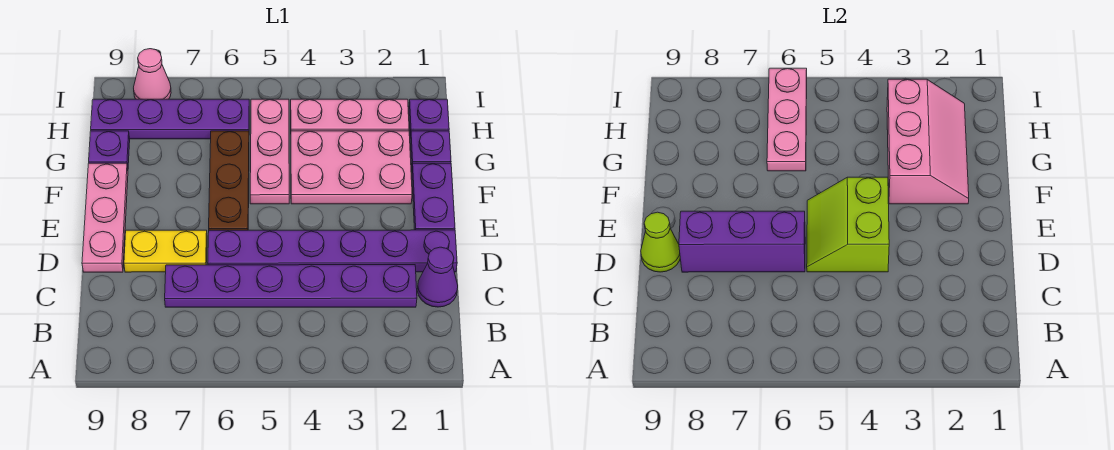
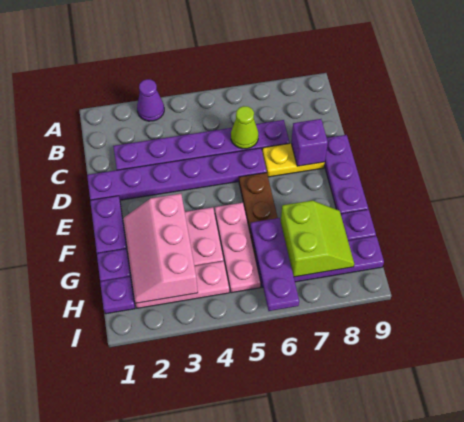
purple 1x1 cone [417,247,458,307] -> purple 1x1 cone moved to [137,79,164,121]
lime 2x2 slope [807,177,889,272] -> lime 2x2 slope moved to [281,200,354,277]
purple 1x3 brick [679,211,805,272] -> purple 1x1 brick [291,119,328,166]
pink 1x3 plate [82,163,128,272] -> purple 1x3 plate [324,135,368,214]
lime 1x1 cone [641,212,680,272] -> lime 1x1 cone moved to [231,106,259,149]
pink 1x3 plate [767,68,807,171] -> purple 1x3 plate [250,218,299,311]
pink 1x1 cone [134,49,171,99] -> none

